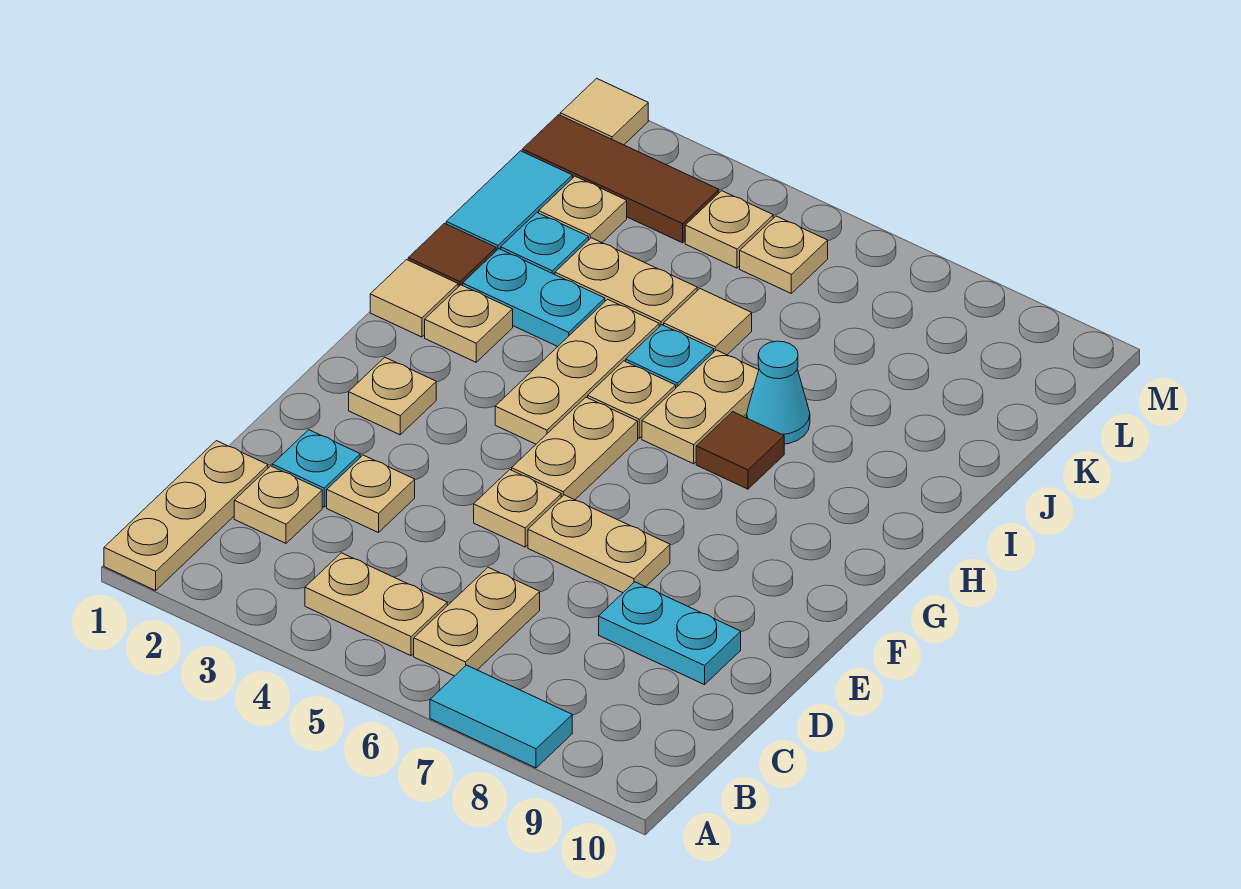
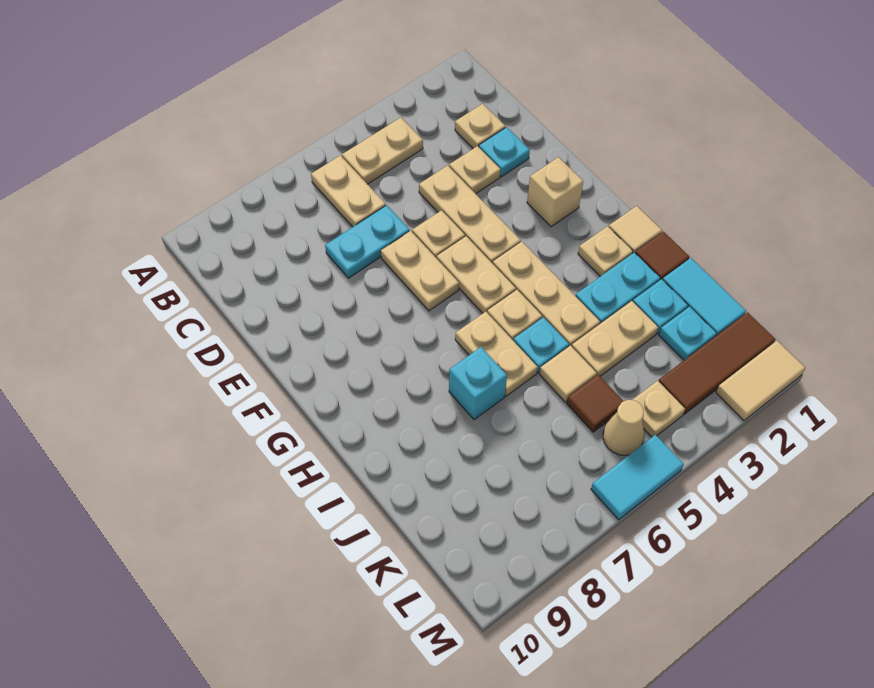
tan 1x3 plate [104,441,268,590] -> tan 1x3 plate moved to [419,165,521,264]
cyan 1x2 tile [430,665,572,768] -> cyan 1x2 tile moved to [591,435,684,520]
cyan 1x2 plate [599,582,741,685] -> cyan 1x2 plate moved to [325,205,410,278]
tan 1x2 plate [528,495,670,593] -> tan 1x2 plate turned to [381,231,459,311]
tan 1x1 plate [349,357,436,435] -> tan 1x1 brick [527,157,583,227]
brown 1x1 tile [696,412,784,489] -> brown 1x1 tile moved to [567,375,624,432]
cyan 1x1 cone [747,341,810,444] -> cyan 1x1 brick [449,347,507,420]
tan 1x1 plate [539,176,627,242] -> cyan 1x1 plate [659,307,717,360]
tan 1x1 plate [740,216,828,293] -> tan 1x1 cone [603,400,644,455]
tan 1x1 tile [560,78,648,145] -> tan 1x2 tile [716,341,805,420]

